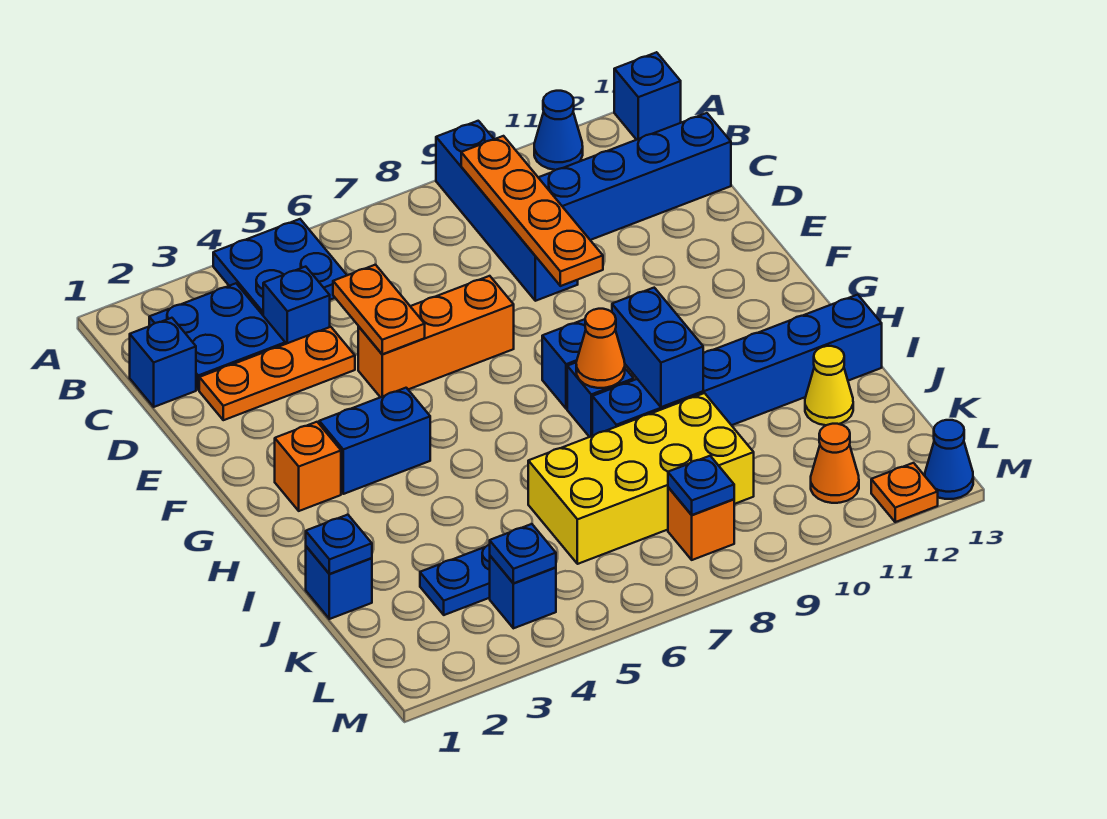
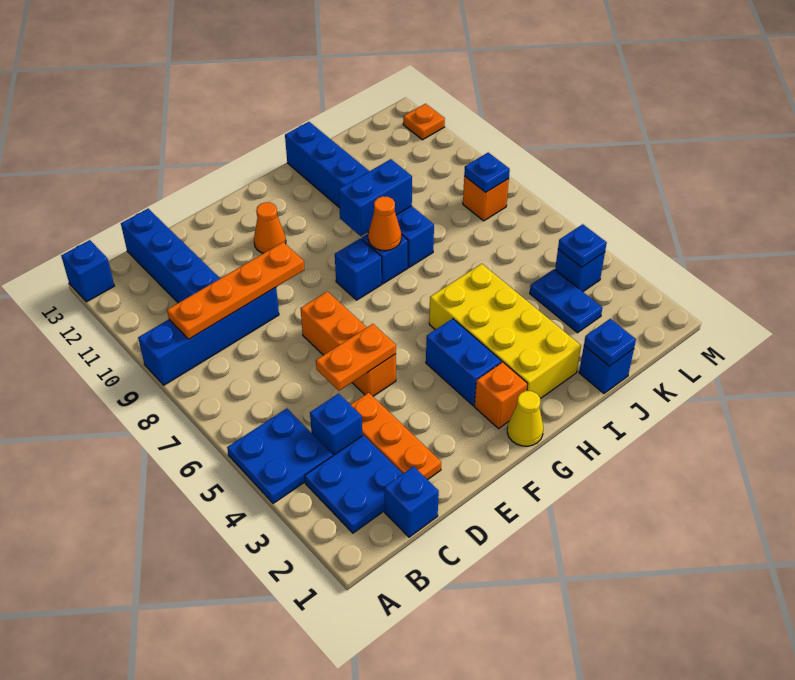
blue 1x1 cone [534,91,583,170] -> none
yellow 2x4 brick [528,393,754,564] -> yellow 2x4 brick moved to [429,264,581,399]
yellow 1x1 cone [805,346,853,425] -> yellow 1x1 cone moved to [507,391,543,446]
orange 1x1 cone [811,424,859,503] -> orange 1x1 cone moved to [254,202,286,253]
blue 1x1 cone [925,420,973,499] -> none

